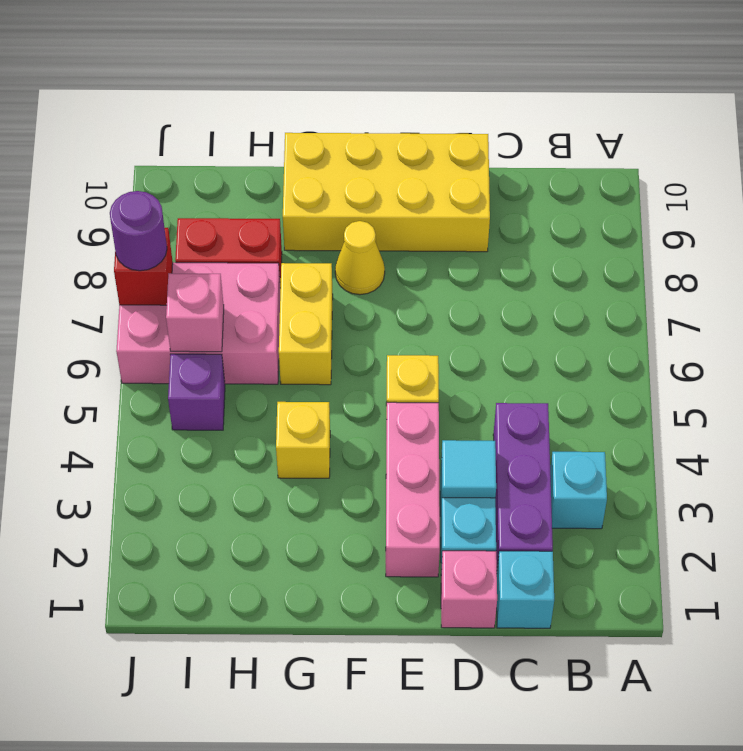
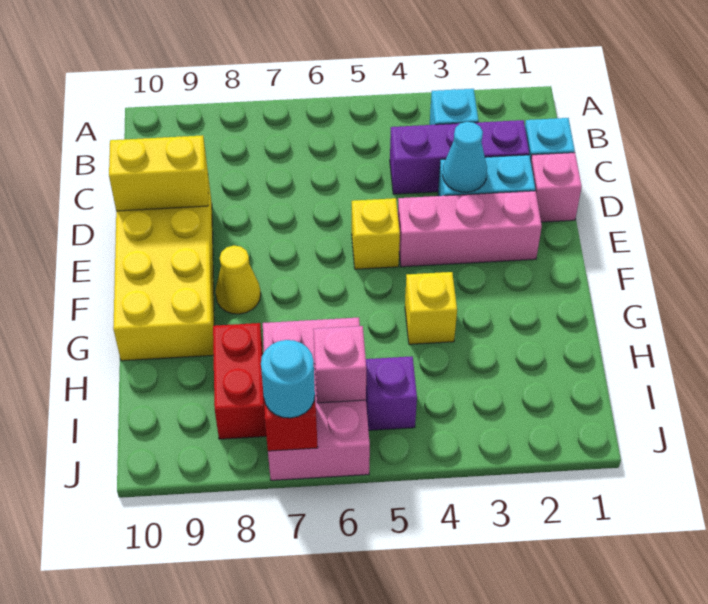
cyan 1x1 tile [442,440,496,498] -> cyan 1x1 cone [443,122,487,192]
yellow 1x2 brick [279,263,333,385] -> yellow 1x2 brick moved to [109,135,208,211]
purple 1x1 round brick [110,191,167,271] -> cyan 1x1 round brick [261,340,315,418]

